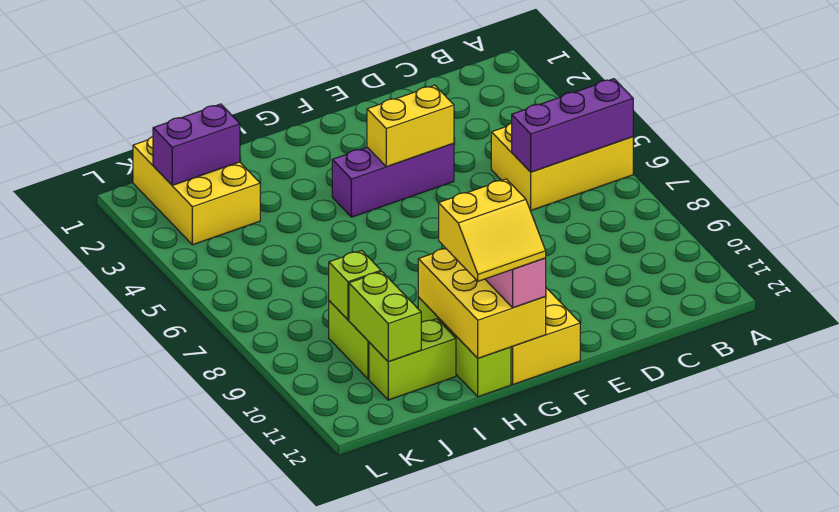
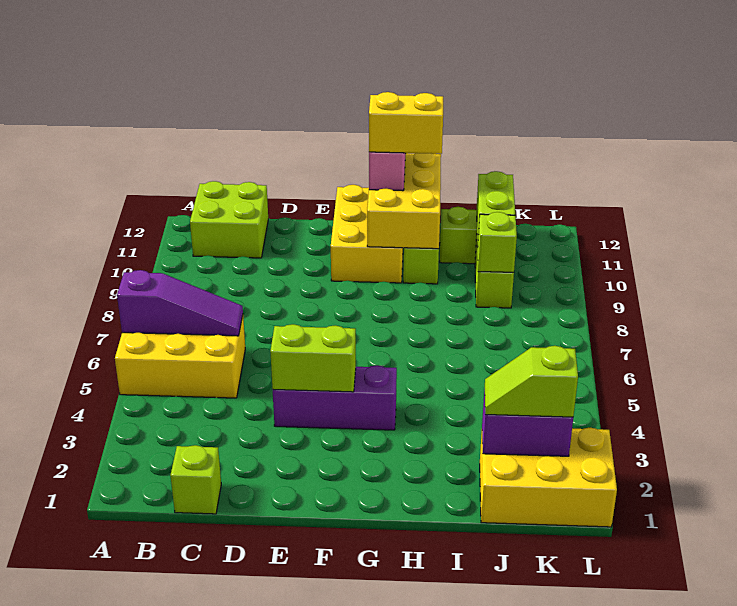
purple 1x3 brick [512,79,633,172] -> purple 1x3 slope [117,270,243,336]
none -> lime 2x2 brick [190,181,268,258]
none -> lime 1x1 brick [170,445,221,514]
yellow 1x2 brick [367,85,454,167] -> lime 1x2 brick [270,324,356,392]
yellow 2x3 brick [133,137,260,245] -> yellow 2x3 brick turned to [480,427,617,527]
none -> lime 1x2 slope [485,346,578,417]

